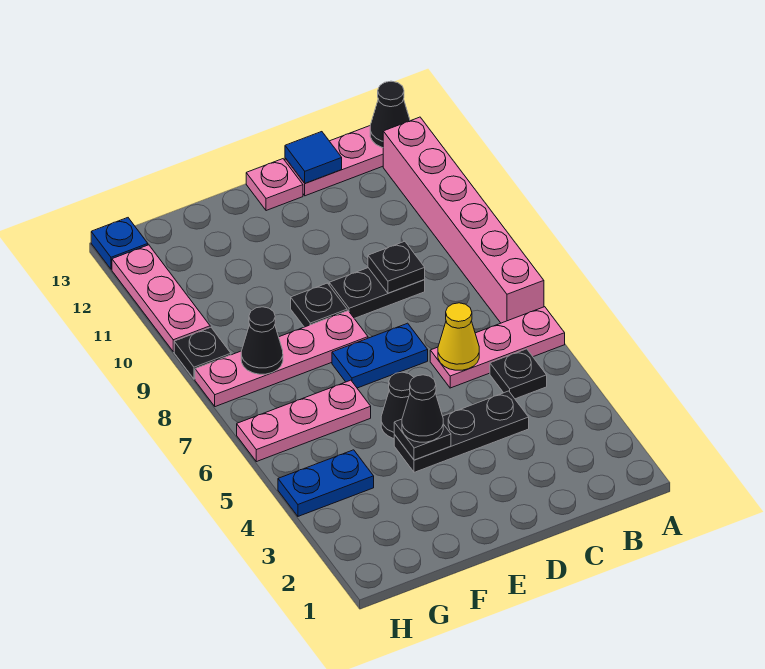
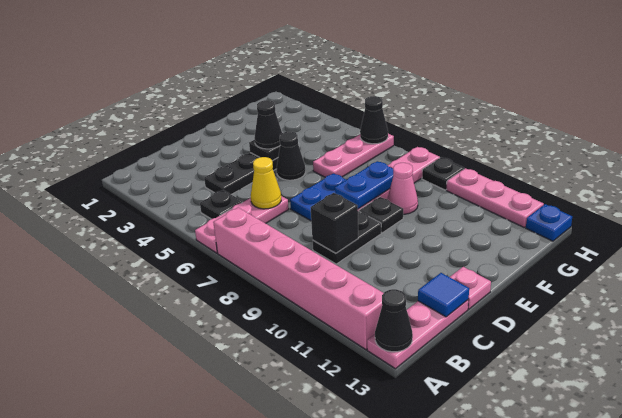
black 1x1 plate [368,241,425,293] -> black 1x1 brick [311,193,358,253]
none -> pink 1x1 cone [388,163,418,214]
blue 1x2 plate [278,450,374,516] -> blue 1x2 plate moved to [335,161,393,209]
black 1x1 cone [241,307,283,374] -> black 1x1 cone moved to [360,96,388,144]

